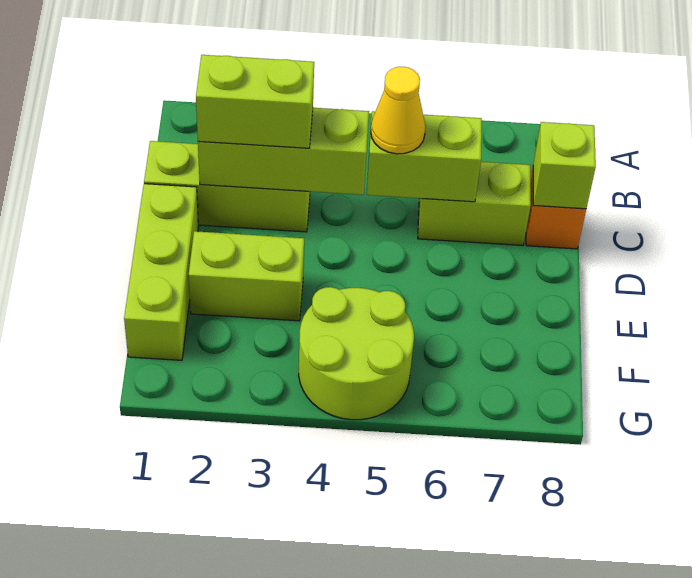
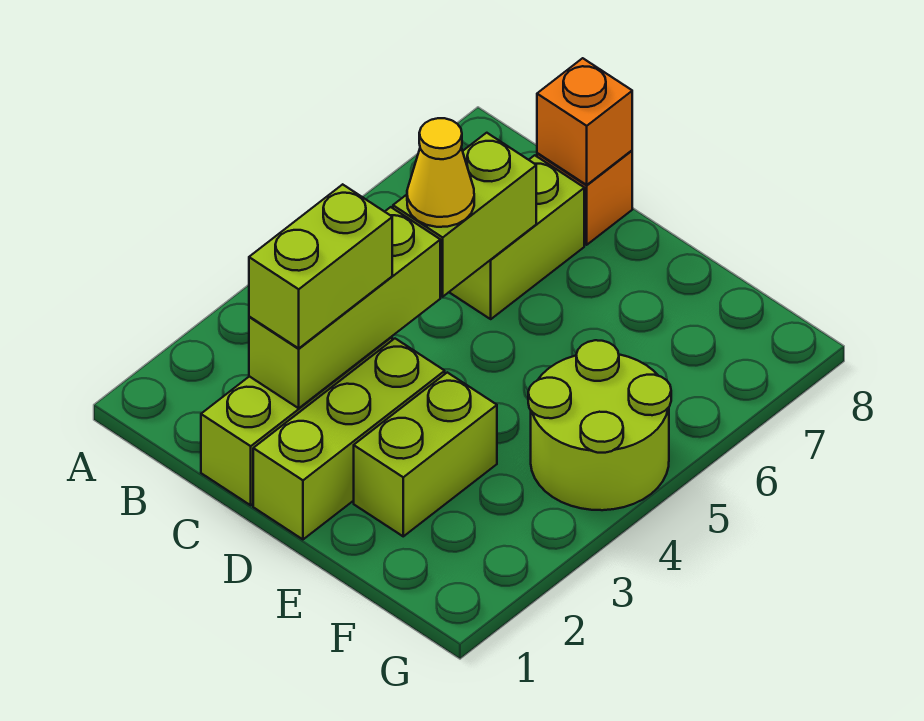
lime 1x1 brick [533,122,596,209] -> orange 1x1 brick [537,58,632,185]
lime 1x3 brick [124,184,198,360] -> lime 1x3 brick turned to [253,339,445,539]

